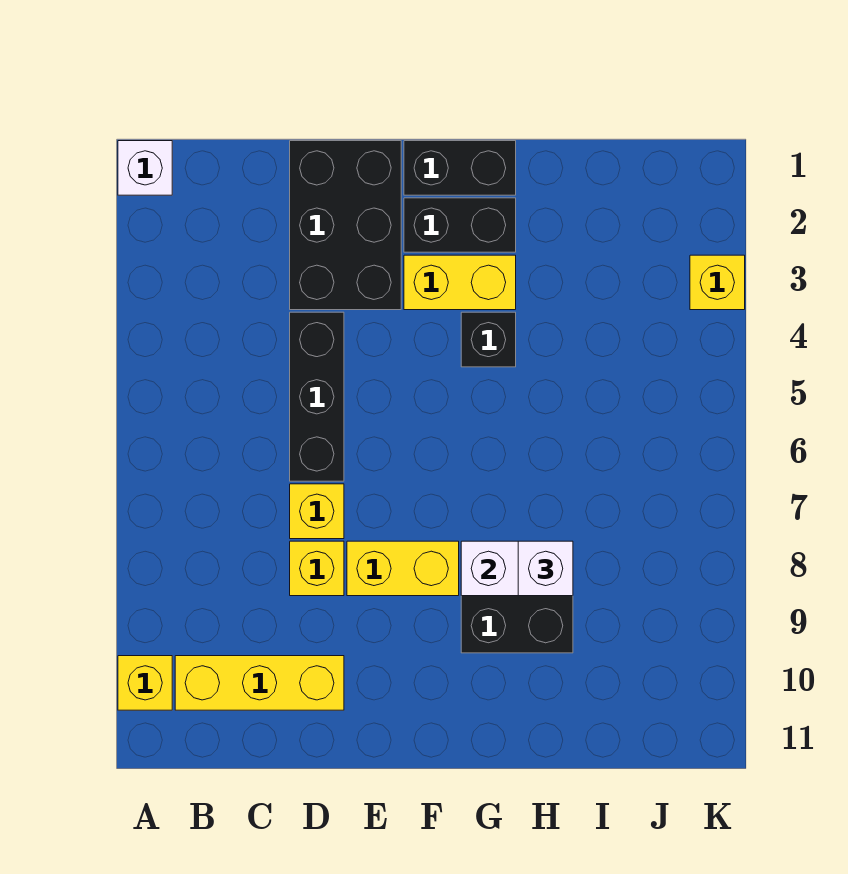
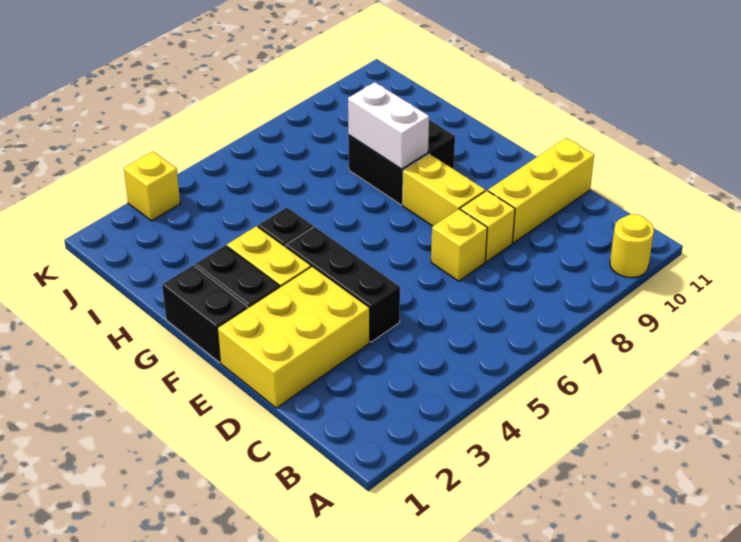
white 1x1 brick [118,141,172,195] -> none
yellow 1x1 brick [118,656,172,710] -> yellow 1x1 round brick [610,214,654,277]
yellow 1x3 brick [175,656,344,710] -> yellow 1x3 brick turned to [488,138,594,243]
black 2x3 brick [290,141,401,310] -> yellow 2x3 brick [217,266,370,408]
black 1x3 brick [290,312,344,481] -> black 1x3 brick turned to [286,227,400,342]
white 1x1 brick [518,541,573,596] -> none

